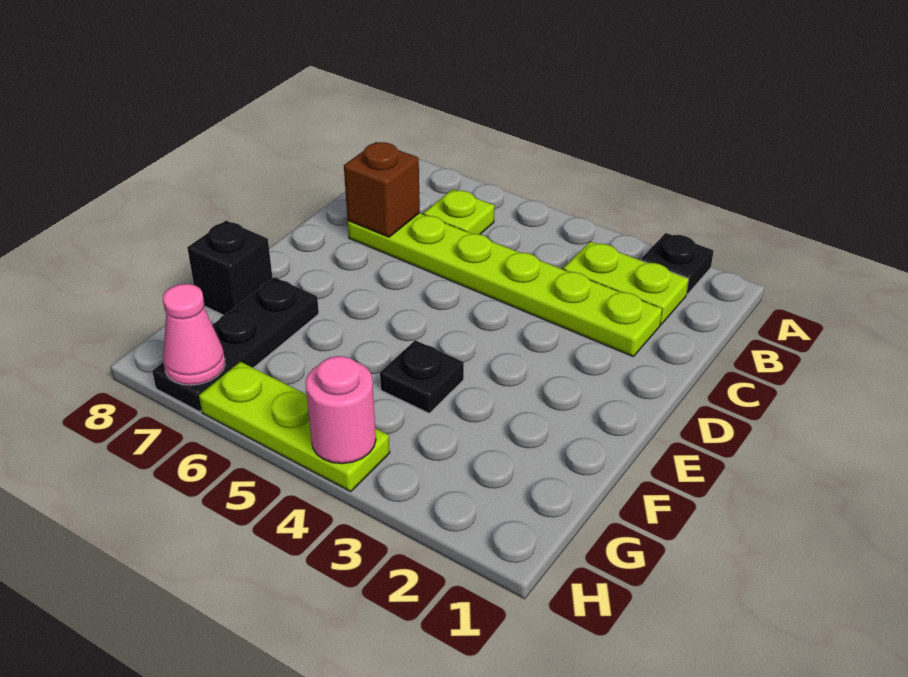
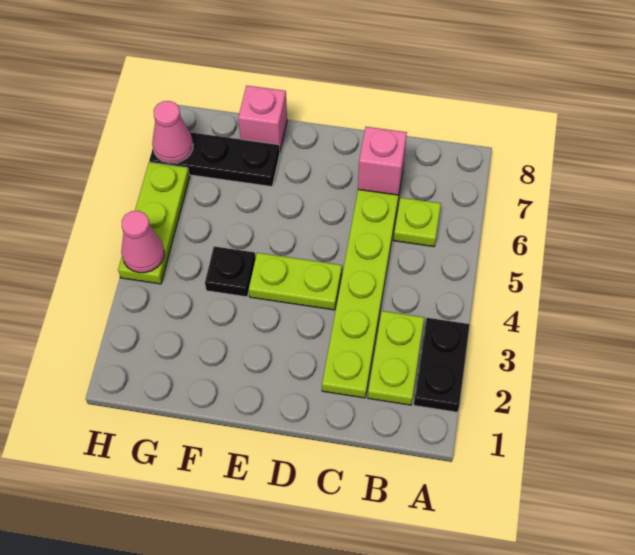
black 1x1 plate [641,233,714,294] -> black 1x2 plate [414,318,470,412]
brown 1x1 brick [344,142,420,237] -> pink 1x1 brick [358,127,407,195]
none -> lime 1x2 plate [249,253,342,310]
black 1x1 brick [187,221,273,315] -> pink 1x1 brick [238,86,287,151]
pink 1x1 round brick [305,356,376,464] -> pink 1x1 cone [121,211,164,273]

